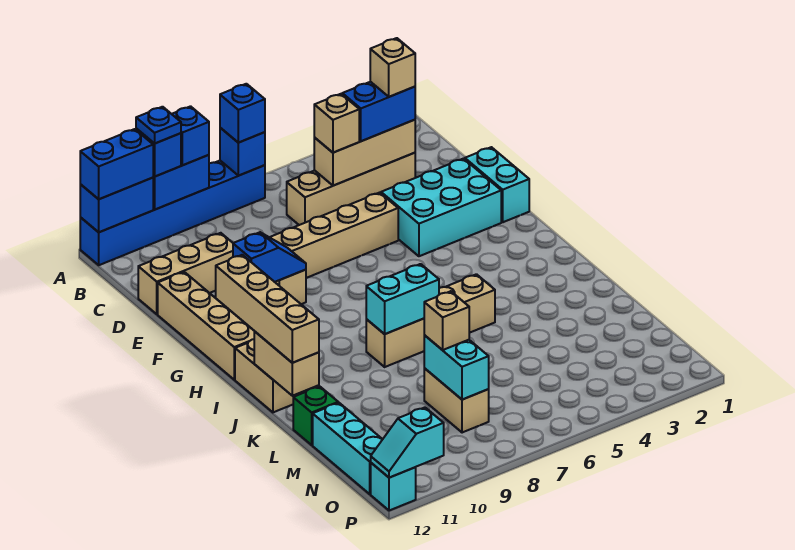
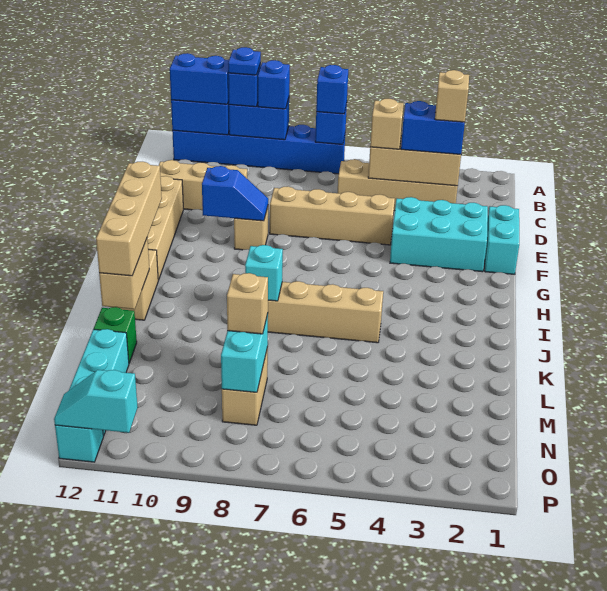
cyan 1x2 brick [366,264,439,334] -> cyan 1x1 brick [245,245,283,301]

